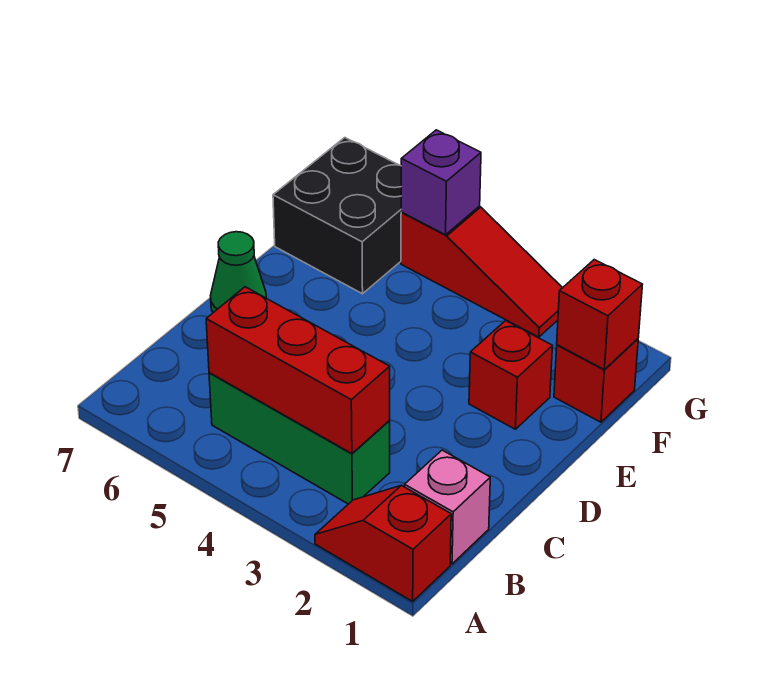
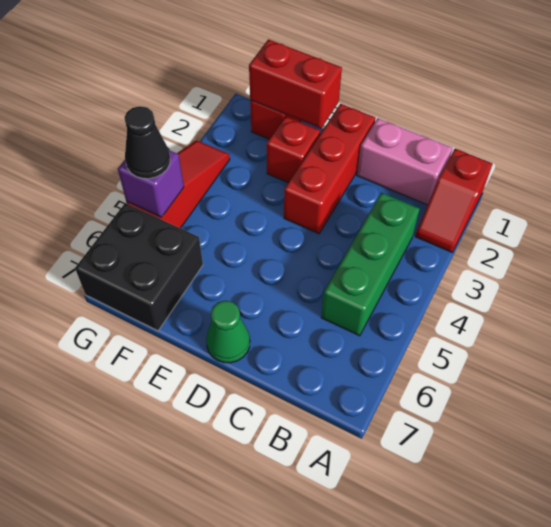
pink 1x1 brick [405,450,490,564] -> pink 1x2 brick [357,118,452,205]
red 1x3 brick [206,287,390,454] -> red 1x3 brick moved to [284,104,376,234]
red 1x1 brick [557,260,643,369] -> red 1x2 brick [249,39,342,128]
none -> black 1x1 cone [124,106,170,179]

